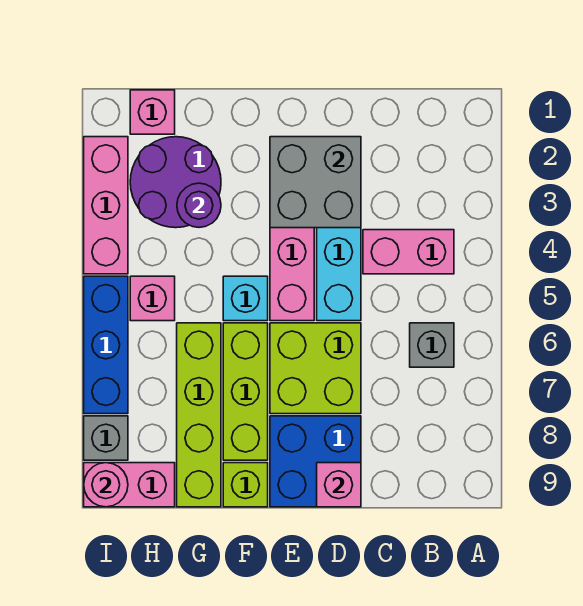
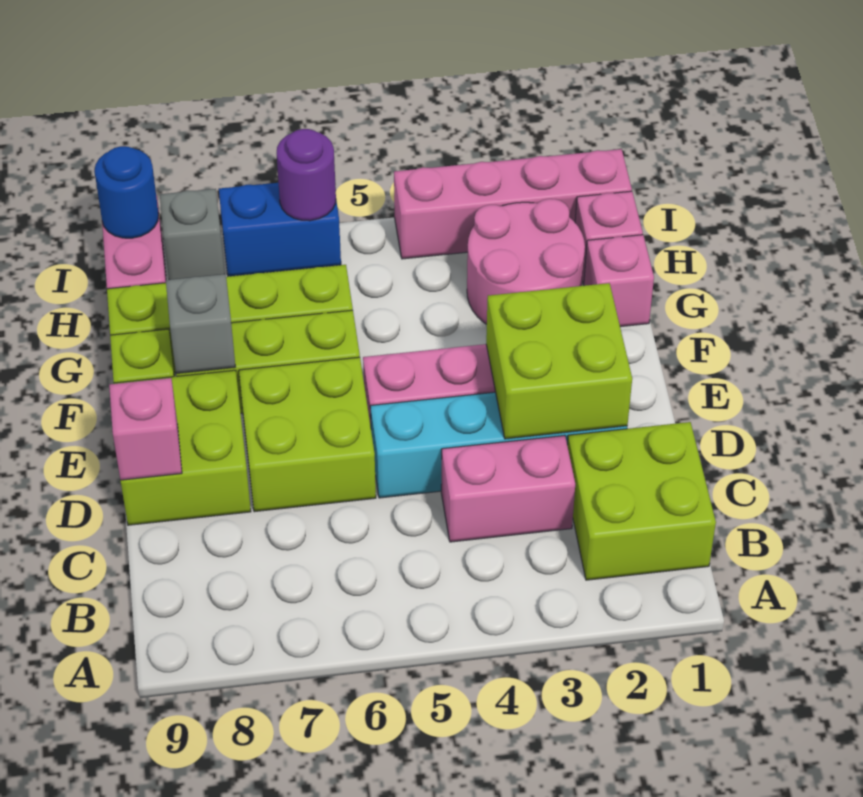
none -> lime 2x2 brick [567,422,716,580]
pink 1x2 brick [363,230,454,274] -> pink 1x2 brick turned to [441,435,575,542]
grey 1x1 brick [410,323,454,367] -> grey 1x1 brick moved to [166,274,235,374]
grey 2x2 brick [270,137,361,228] -> lime 2x2 brick [486,283,632,439]
blue 2x2 brick [270,416,361,507] -> lime 2x2 brick [114,370,251,525]
cyan 1x1 brick [223,276,268,321] -> none
purple 2x2 round brick [130,137,221,228] -> pink 2x2 round brick [467,199,585,324]
purple 1x1 round brick [177,183,221,227] -> purple 1x1 round brick moved to [277,129,336,221]
pink 1x1 brick [130,276,175,321] -> pink 1x1 brick moved to [584,235,654,327]
pink 1x3 brick [84,137,128,274] -> pink 1x4 brick [394,149,632,259]
blue 1x3 brick [84,276,128,414] -> blue 1x2 brick [219,183,341,276]
pink 1x1 round brick [84,463,128,507] -> blue 1x1 round brick [94,146,159,238]

